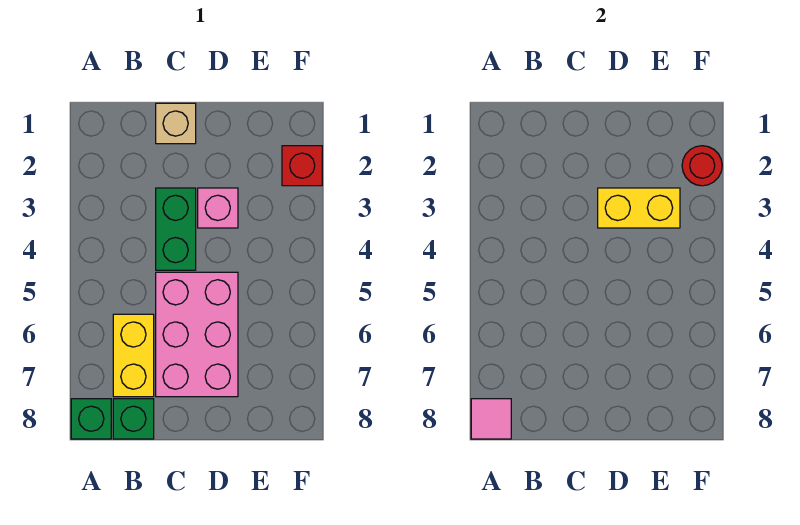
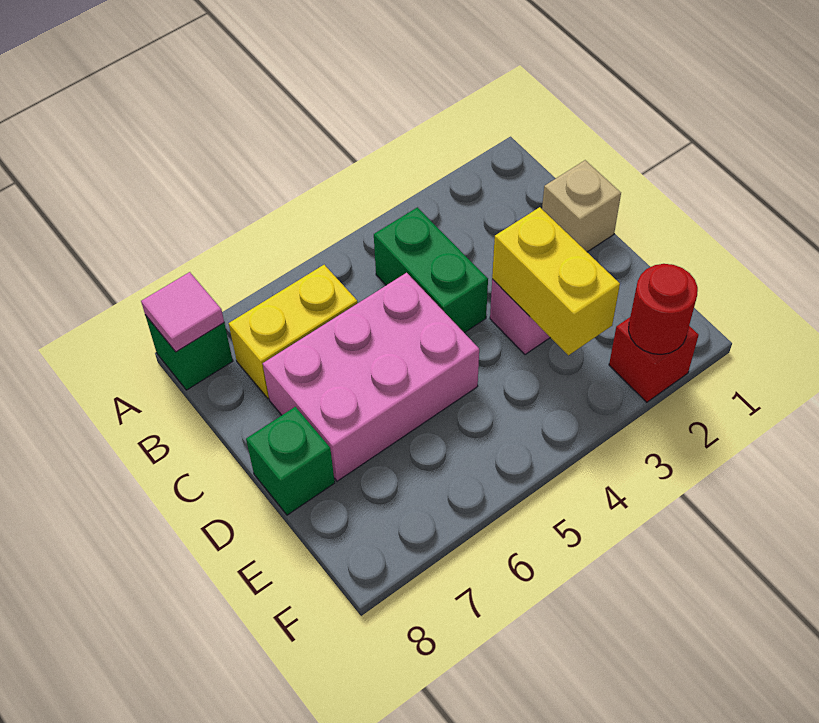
green 1x1 brick [113,399,154,439] -> green 1x1 brick moved to [246,407,335,515]
green 1x2 brick [156,188,196,270] -> green 1x2 brick turned to [374,207,488,333]

